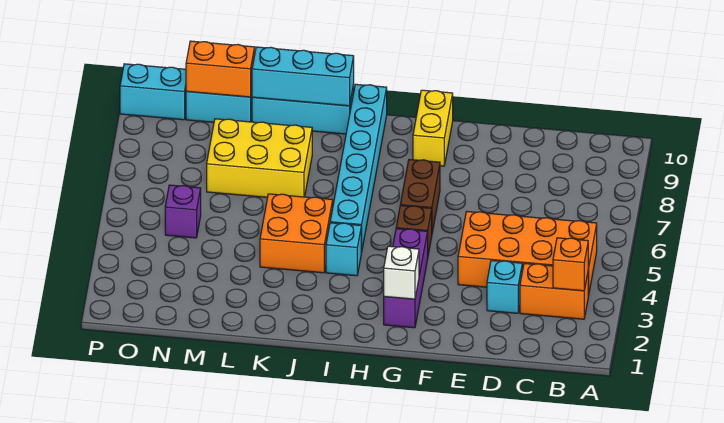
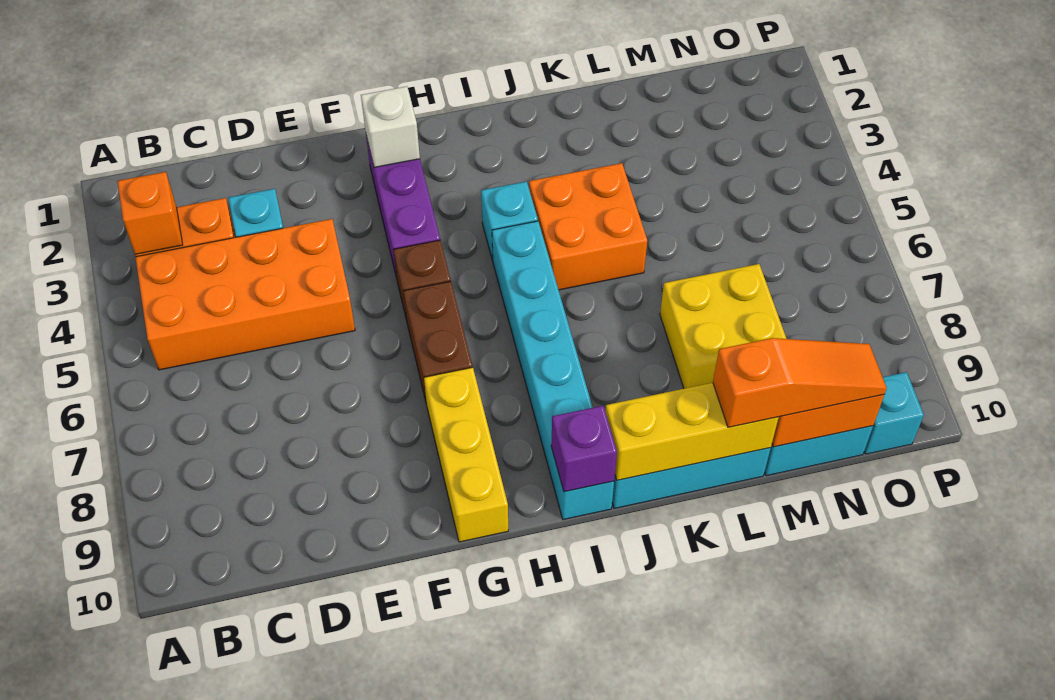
yellow 1x2 brick [413,90,453,166] -> yellow 1x3 brick [424,367,508,542]
cyan 1x3 brick [252,47,354,106] -> yellow 1x3 brick [606,383,779,480]
yellow 2x3 brick [207,119,312,197] -> yellow 2x2 brick [660,264,787,389]
none -> orange 1x3 slope [713,338,887,427]
purple 1x1 brick [165,185,201,238] -> purple 1x1 brick moved to [551,405,617,492]
cyan 1x2 brick [120,64,186,120] -> cyan 1x1 brick [864,372,924,454]

